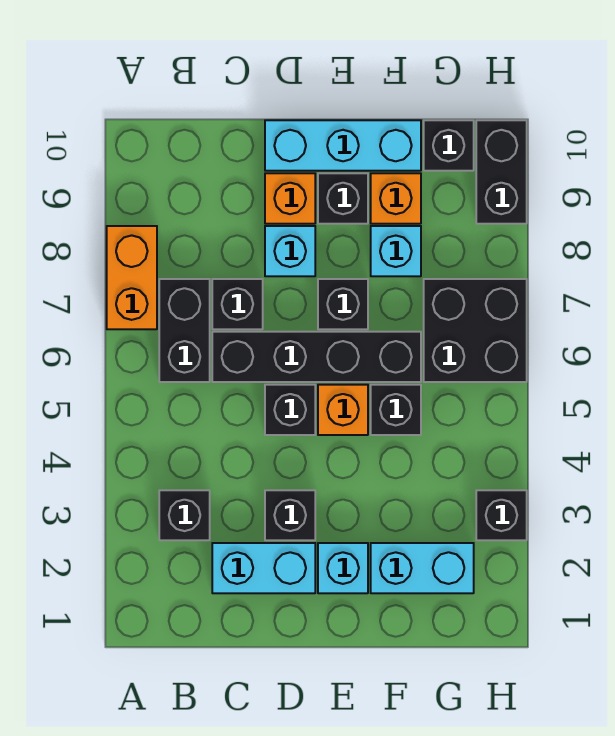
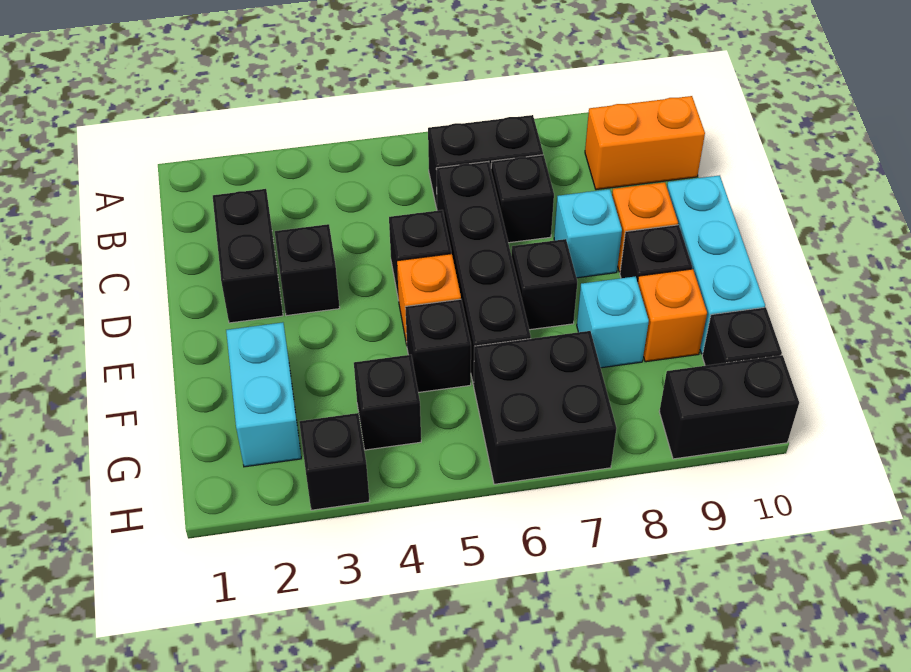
orange 1x2 brick [107,226,157,329] -> orange 1x2 brick moved to [585,96,705,190]
black 1x1 brick [159,490,210,540] -> black 1x1 brick moved to [354,355,421,450]
cyan 1x2 brick [212,543,315,593] -> black 1x2 brick [213,189,283,323]
cyan 1x1 brick [318,543,368,593] -> none

